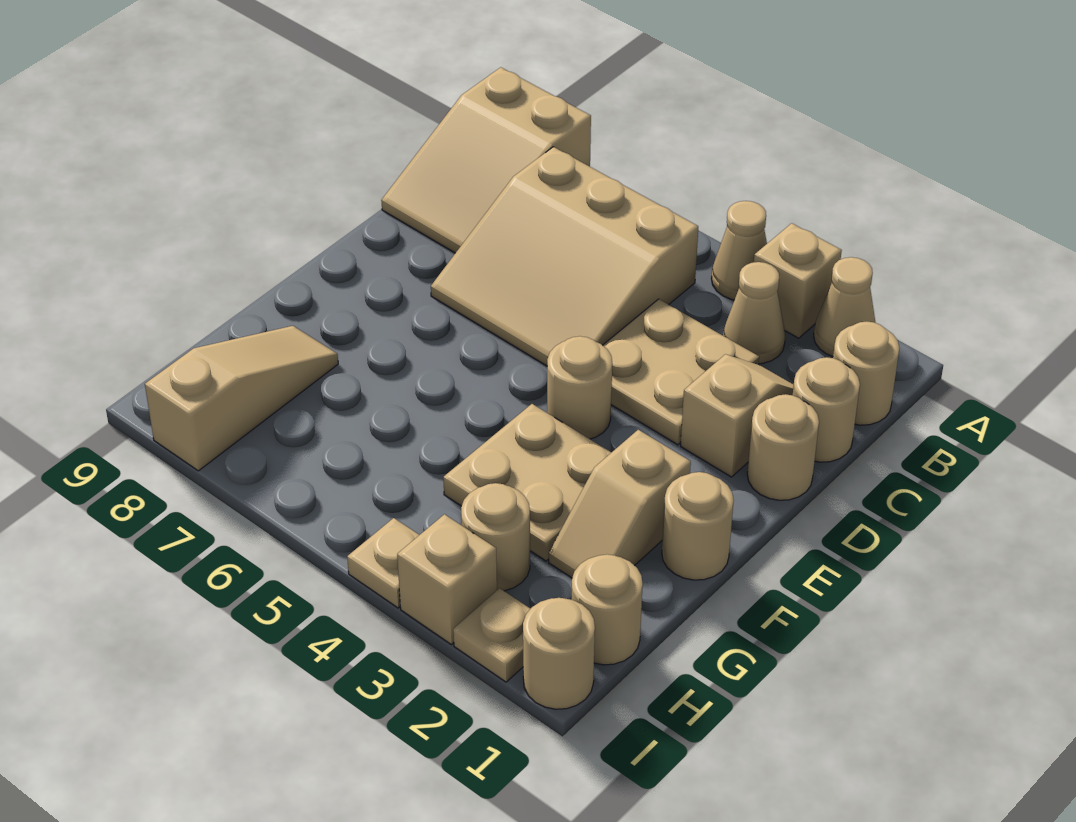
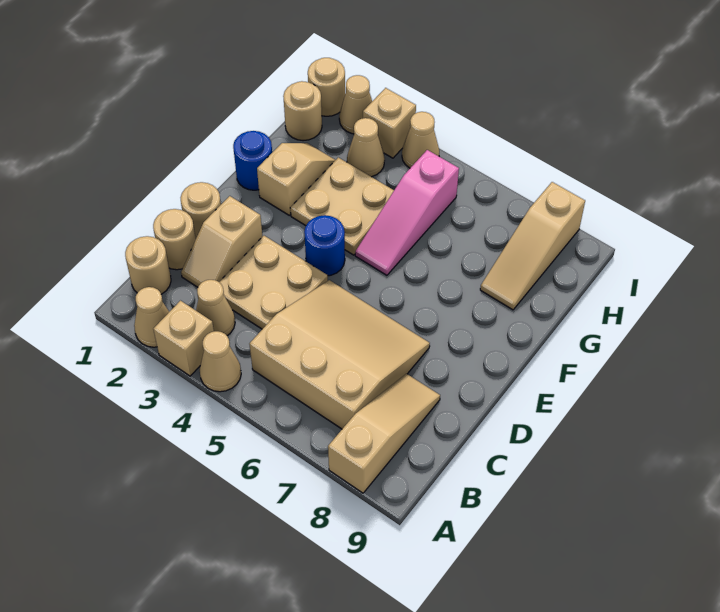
tan 2x3 slope [381,67,591,253] -> tan 1x3 slope [328,374,440,493]
tan 1x1 round brick [547,336,612,439] -> blue 1x1 round brick [304,215,345,276]
tan 1x1 round brick [662,472,734,580] -> blue 1x1 round brick [233,131,272,190]
none -> pink 1x3 slope [355,150,459,275]
tan 1x1 round brick [461,483,530,591] -> tan 1x1 cone [347,118,385,177]
tan 1x1 plate [453,588,530,682] -> tan 1x1 cone [339,75,372,134]
tan 1x1 plate [347,518,419,608] -> tan 1x1 cone [402,112,440,168]

